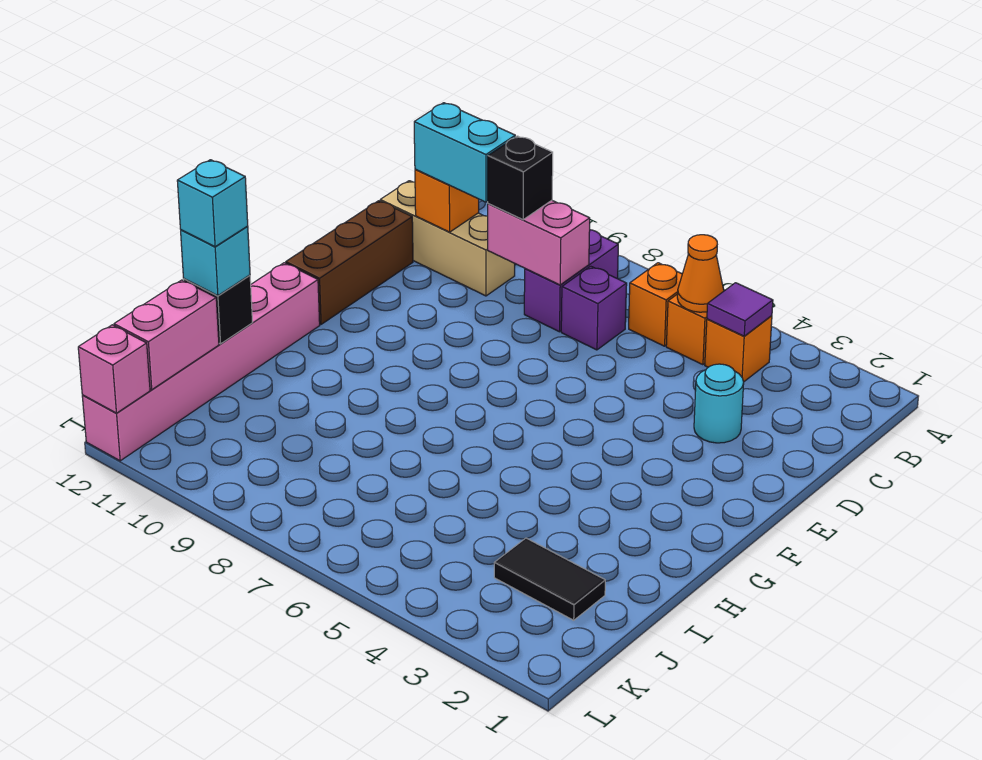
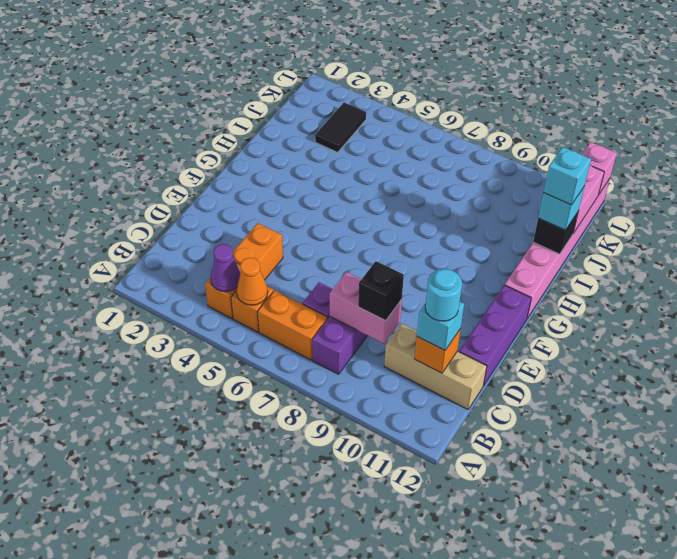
orange 1x1 brick [705,316,772,382] -> orange 1x3 brick [205,223,283,318]
purple 1x1 tile [707,283,773,336] -> purple 1x1 cone [211,244,241,292]
orange 1x1 brick [629,263,682,346] -> orange 1x2 brick [258,290,328,360]
cyan 1x2 brick [414,103,515,202] -> cyan 1x1 brick [417,302,464,350]
cyan 1x1 round brick [694,364,744,443] -> cyan 1x1 round brick moved to [425,269,462,321]
brown 1x3 brick [286,201,413,324] -> purple 1x3 brick [459,285,531,386]
black 1x2 tile [494,538,605,620] -> black 1x2 tile turned to [315,103,366,152]

